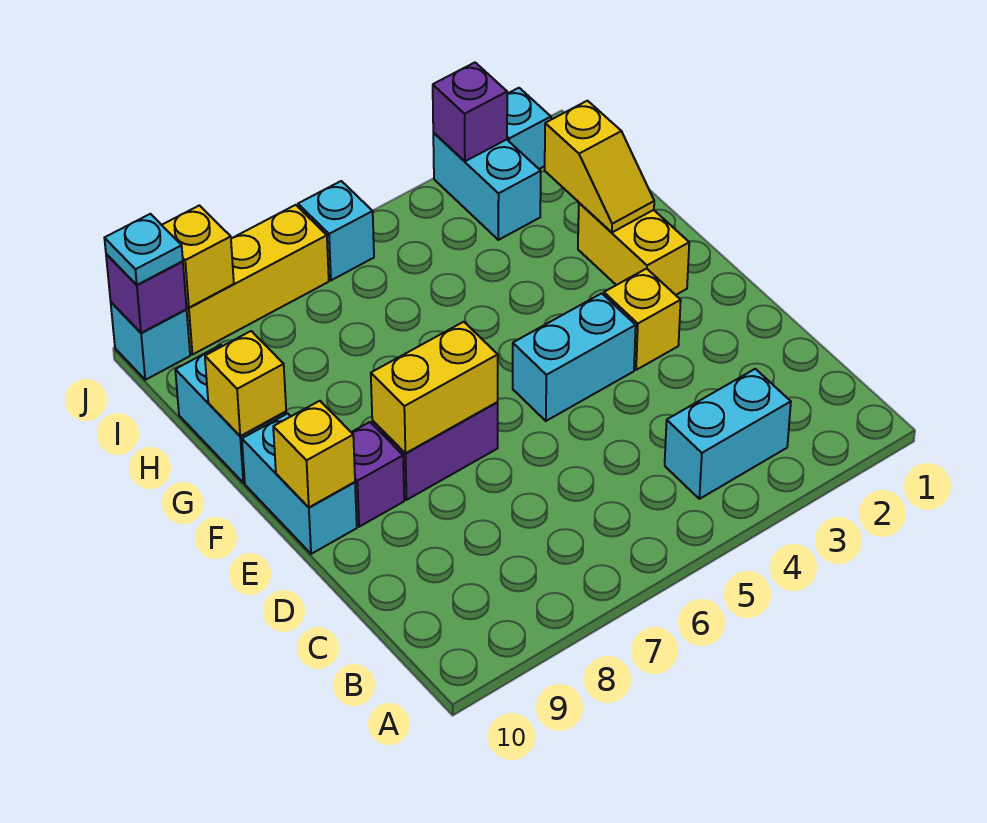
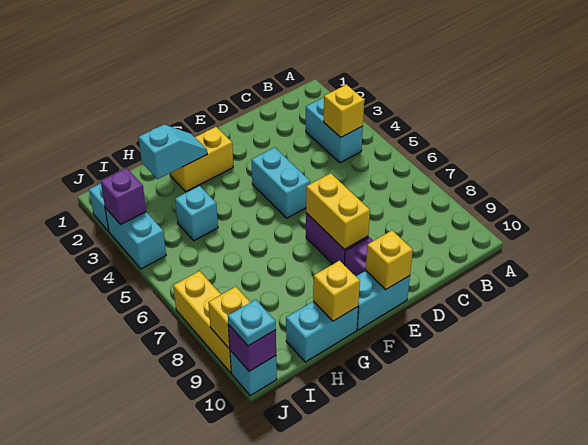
yellow 1x1 brick [604,269,681,370] -> yellow 1x1 brick moved to [324,85,364,137]
yellow 1x2 slope [545,101,654,232] -> cyan 1x2 slope [139,125,207,179]
cyan 1x2 brick [433,133,541,240] -> cyan 1x2 brick turned to [105,208,166,269]
cyan 1x1 brick [298,181,374,280] -> cyan 1x1 brick moved to [175,186,218,241]

